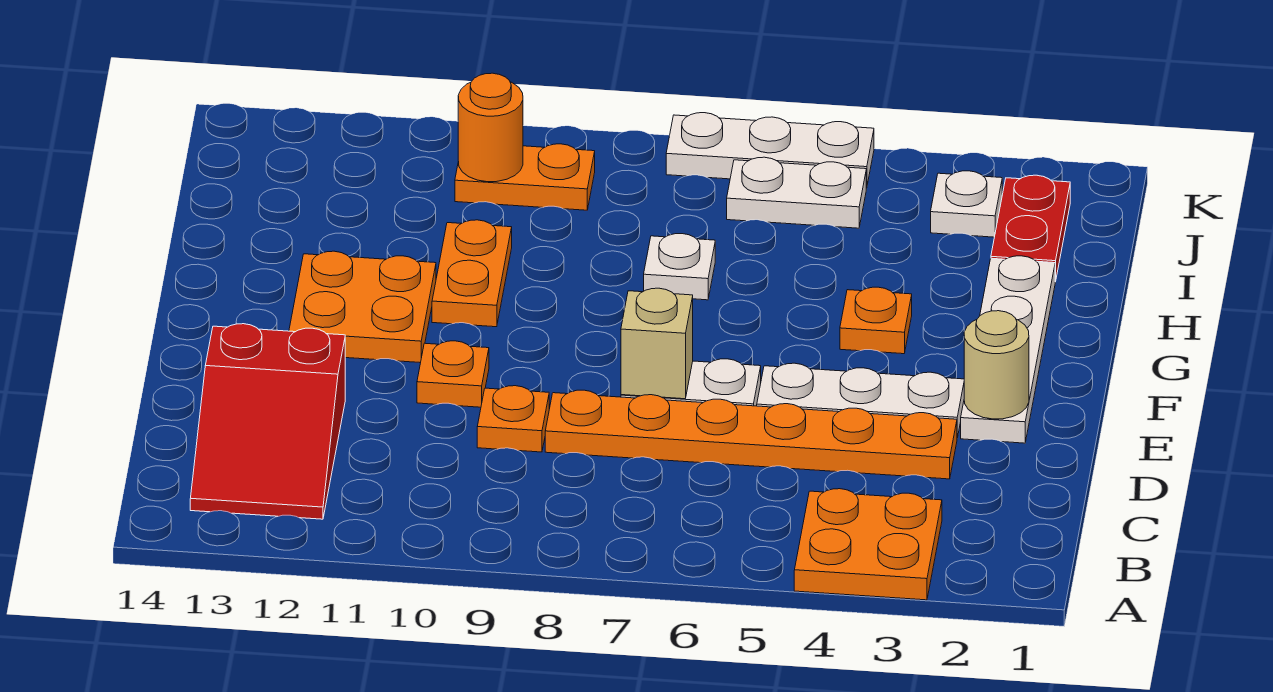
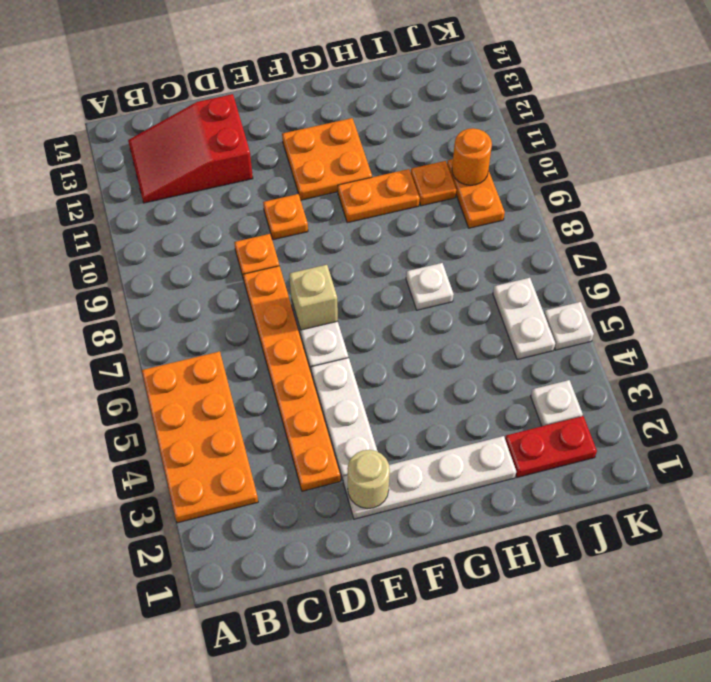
orange 2x2 plate [794,489,942,600] -> orange 2x4 plate [142,351,258,523]
orange 1x1 plate [840,287,912,354] -> orange 1x1 plate moved to [411,161,456,206]
white 1x3 plate [666,113,874,188] -> white 1x1 plate [544,302,594,350]

